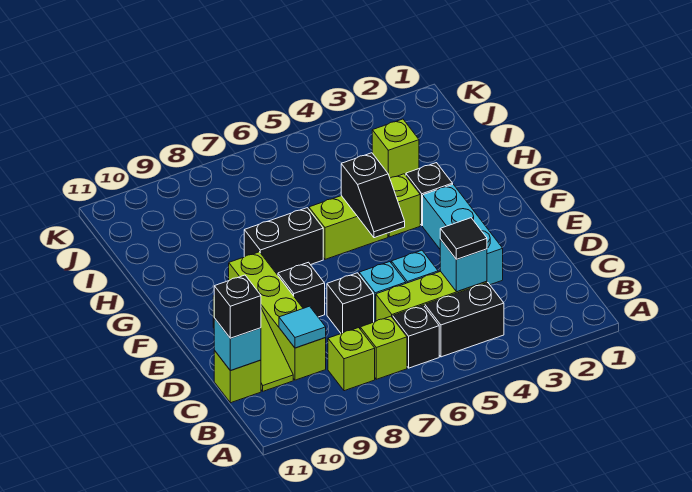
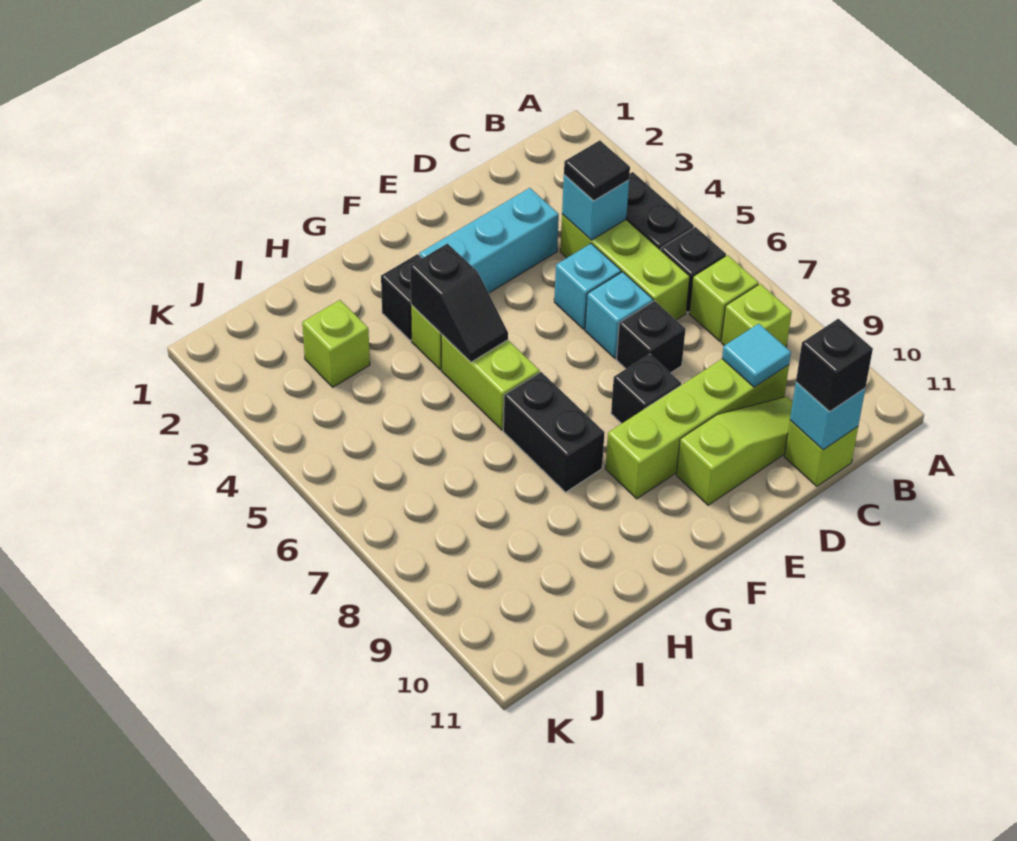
black 1x2 slope [341,153,405,238] -> black 1x2 slope turned to [410,244,508,362]

